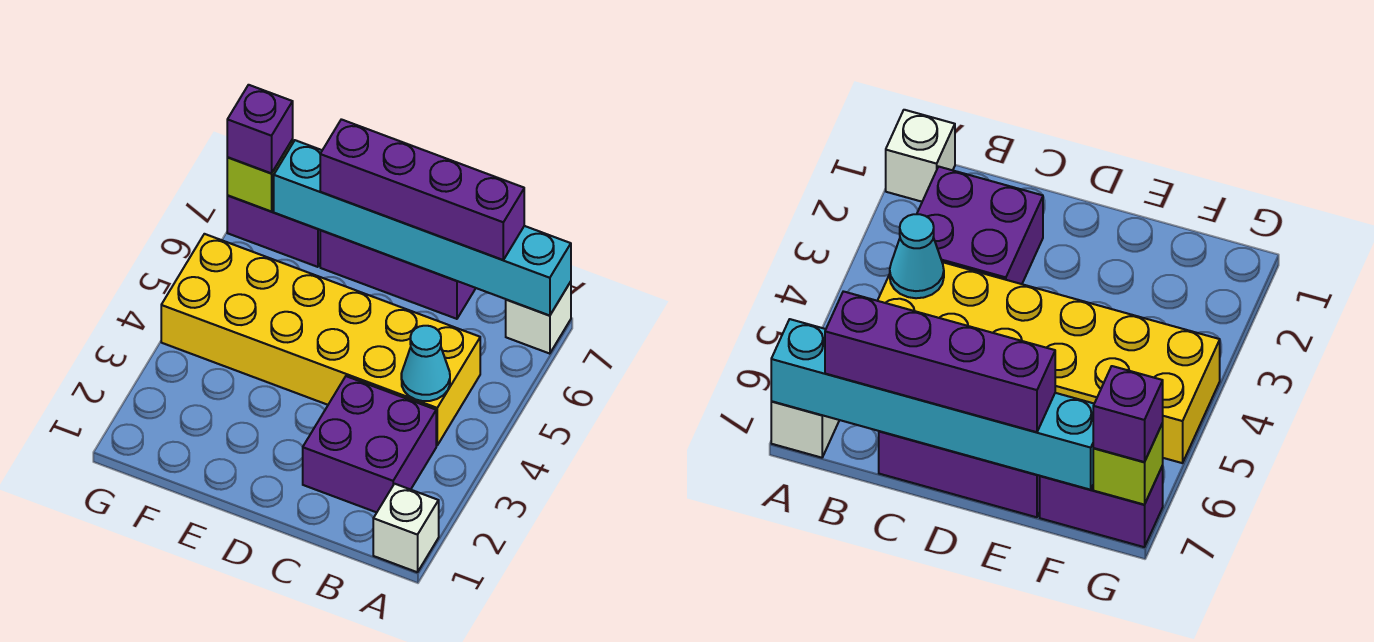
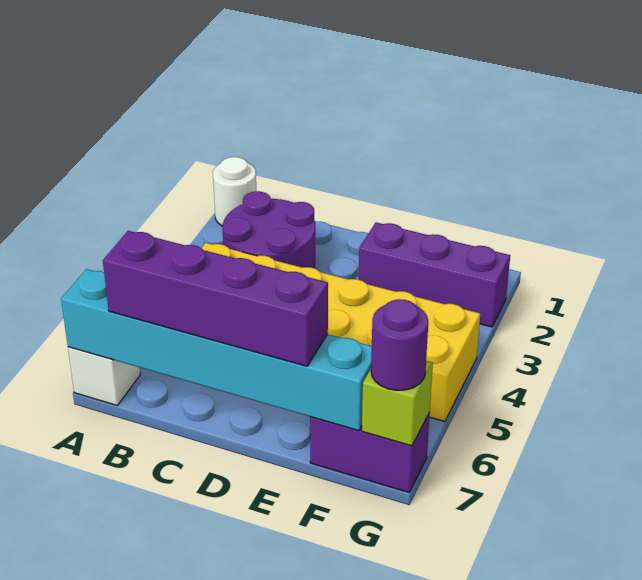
white 1x1 brick [373,484,439,572] -> white 1x1 round brick [213,157,256,226]
purple 2x2 brick [303,376,436,512] -> purple 2x2 round brick [222,191,315,268]
cyan 1x1 cone [401,326,450,401] -> none
purple 1x3 brick [320,230,476,319] -> purple 1x3 brick moved to [359,222,510,327]
purple 1x1 brick [227,85,293,174] -> purple 1x1 round brick [371,299,428,390]

